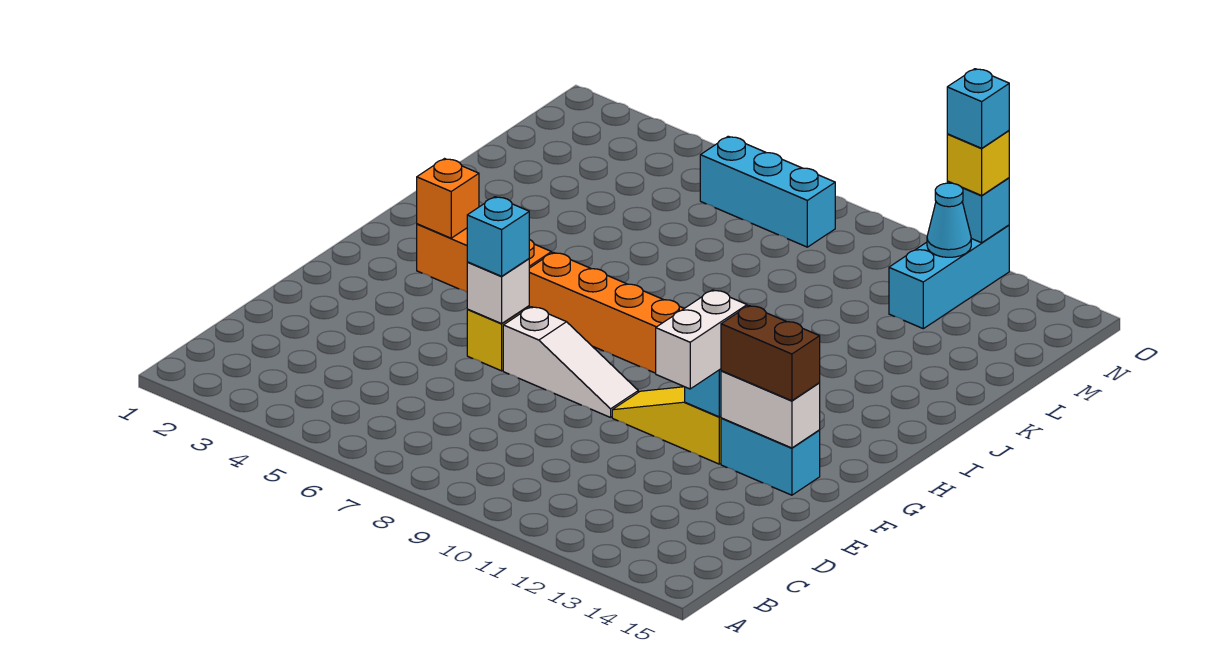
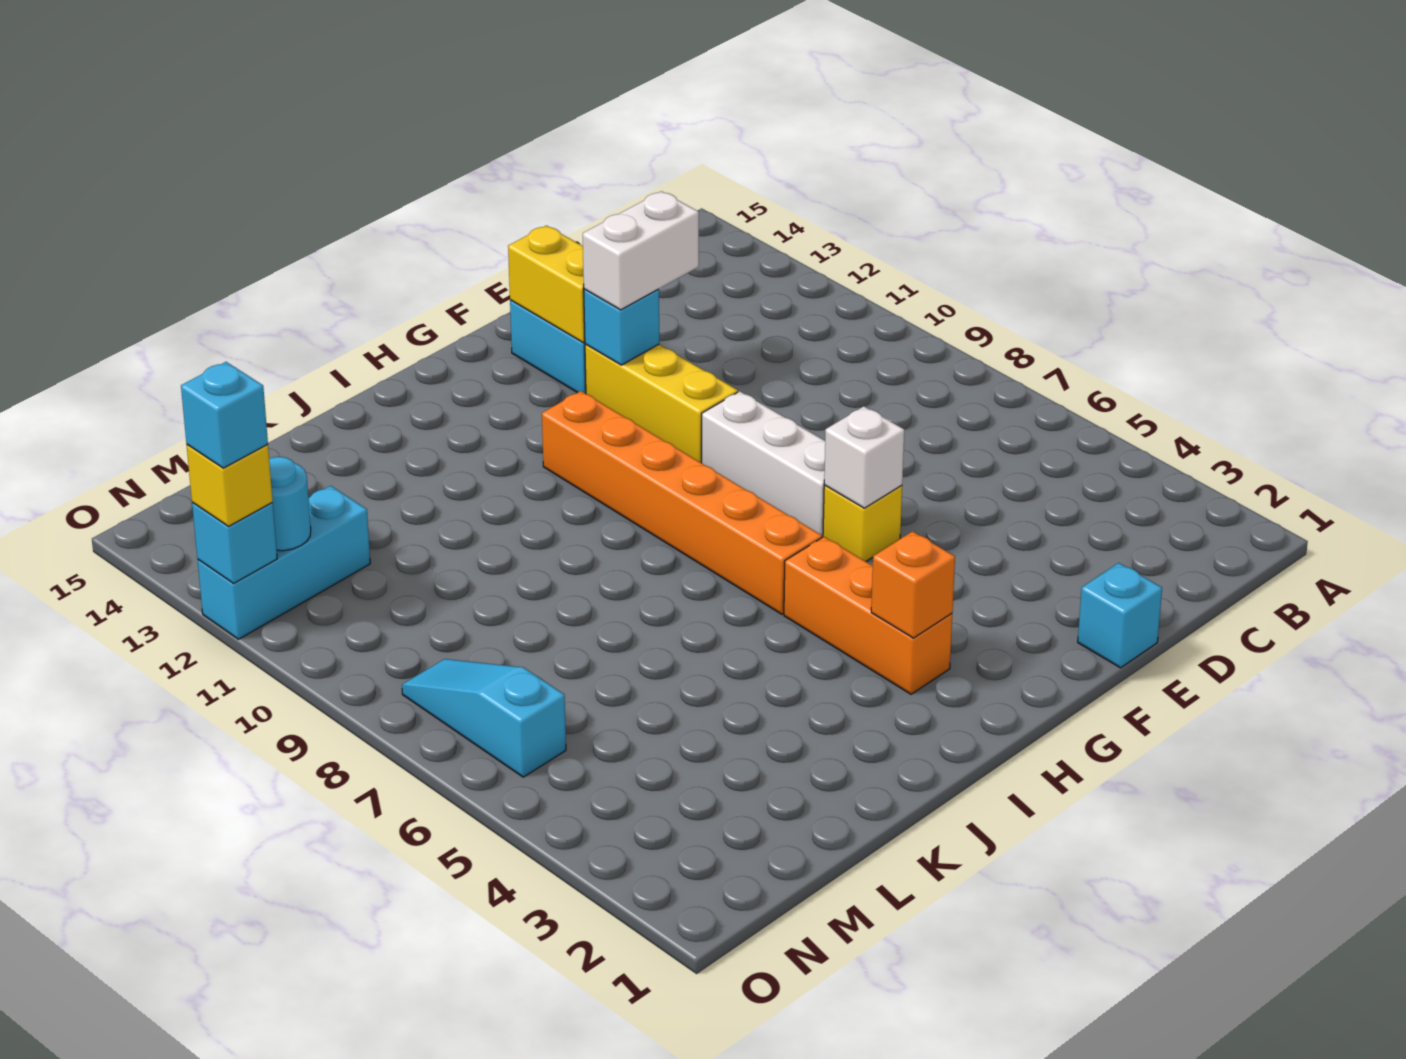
cyan 1x1 brick [467,197,529,276] -> cyan 1x1 brick moved to [1078,563,1162,668]
white 1x3 slope [503,307,638,417] -> white 1x3 brick [702,391,825,537]
yellow 1x3 slope [612,387,721,464] -> yellow 1x3 brick [585,344,738,463]
white 1x2 brick [721,371,820,448] -> yellow 1x2 brick [508,225,585,343]
brown 1x2 brick [721,306,820,401] -> none
cyan 1x3 brick [700,136,835,247] -> cyan 1x3 slope [402,659,566,777]
cyan 1x1 cone [927,183,971,257] -> cyan 1x1 round brick [269,457,311,551]

